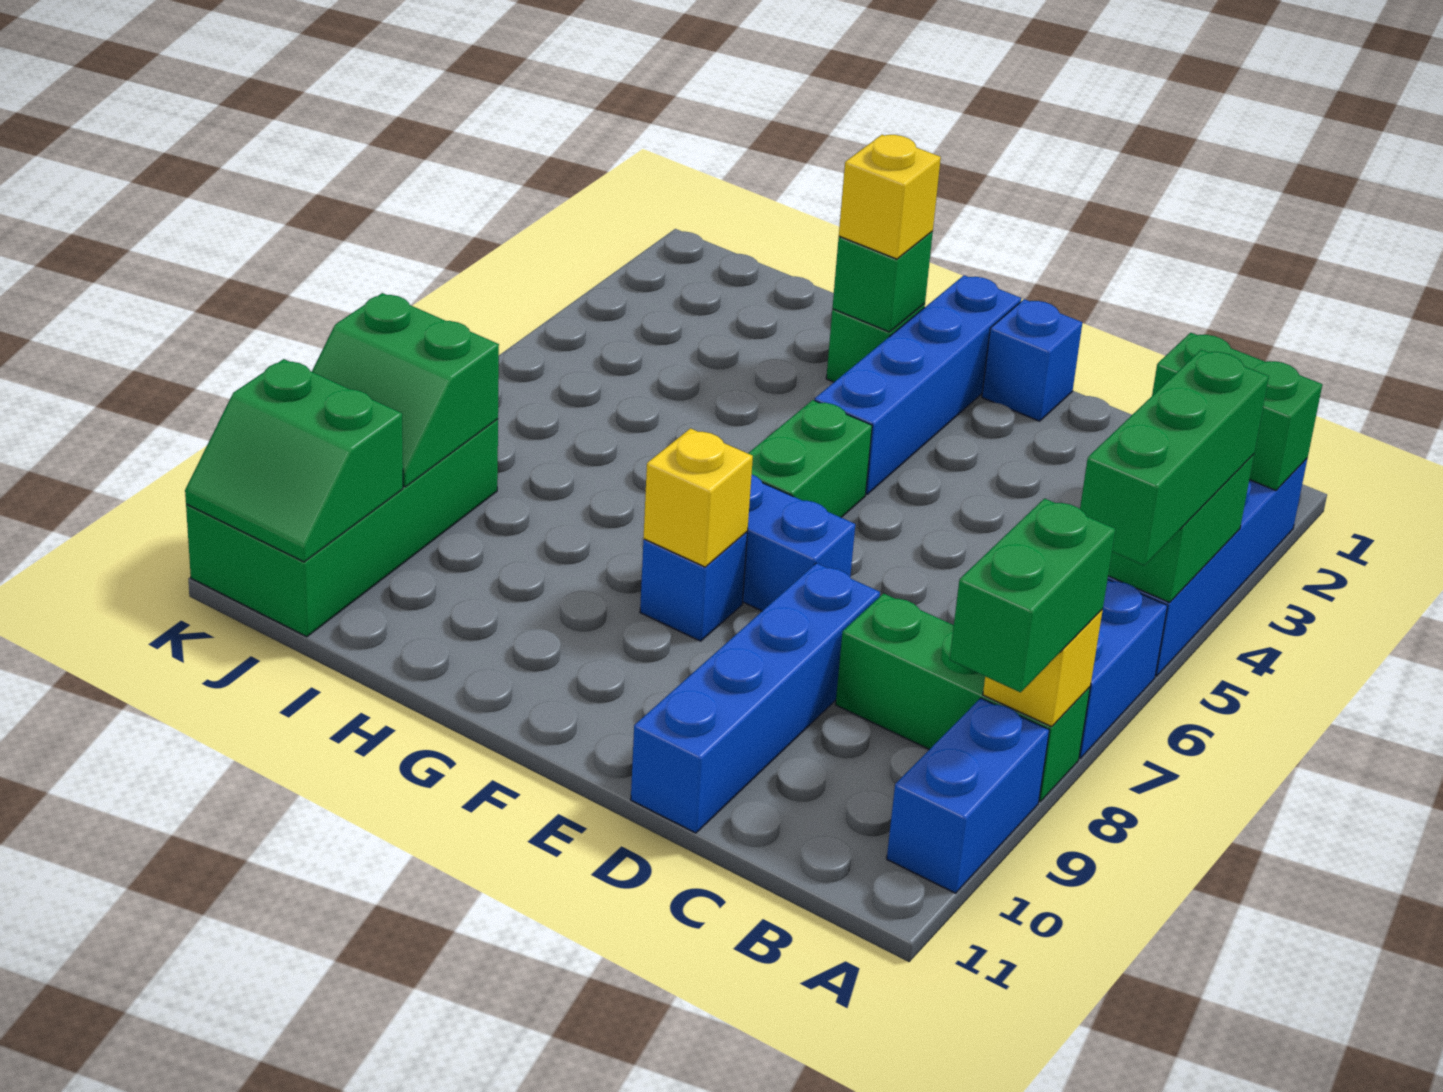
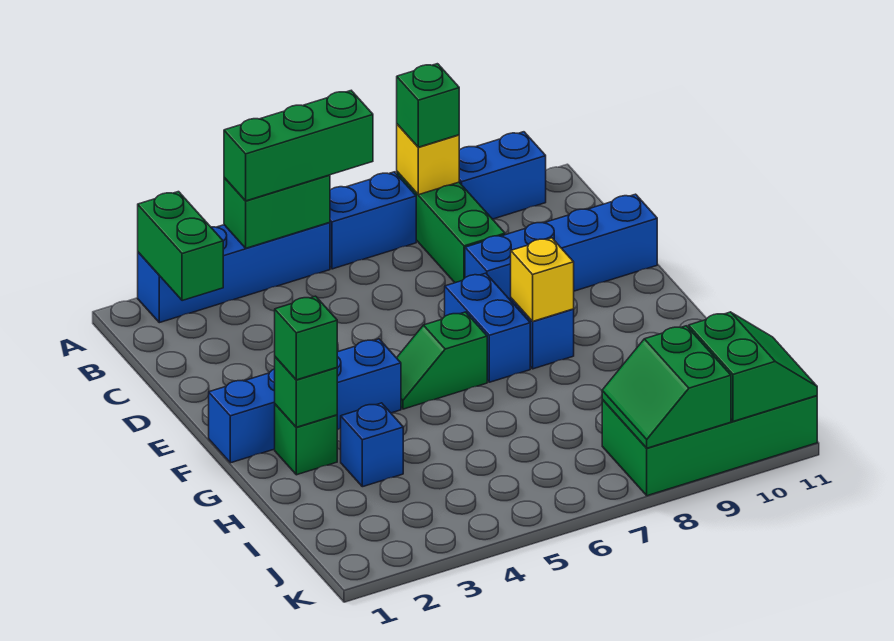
green 1x2 brick [950,499,1115,692] -> green 1x1 brick [397,64,459,147]
blue 1x1 brick [982,299,1082,421] -> blue 1x1 brick moved to [341,403,403,487]
green 1x2 brick [748,400,872,517] -> green 1x2 slope [397,312,487,409]
yellow 1x1 brick [839,135,941,259] -> green 1x1 brick [275,296,337,380]
green 2x2 slope [312,293,499,487] -> green 2x2 slope turned to [602,326,731,448]

